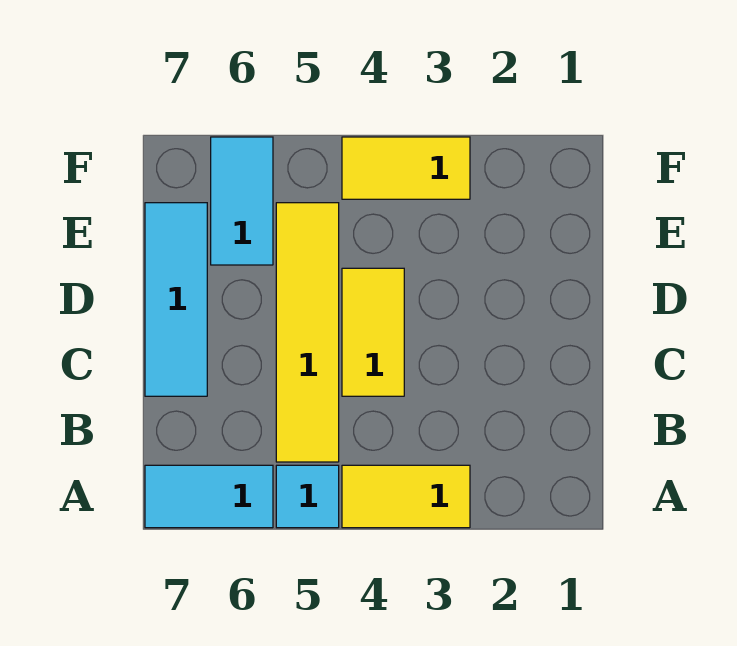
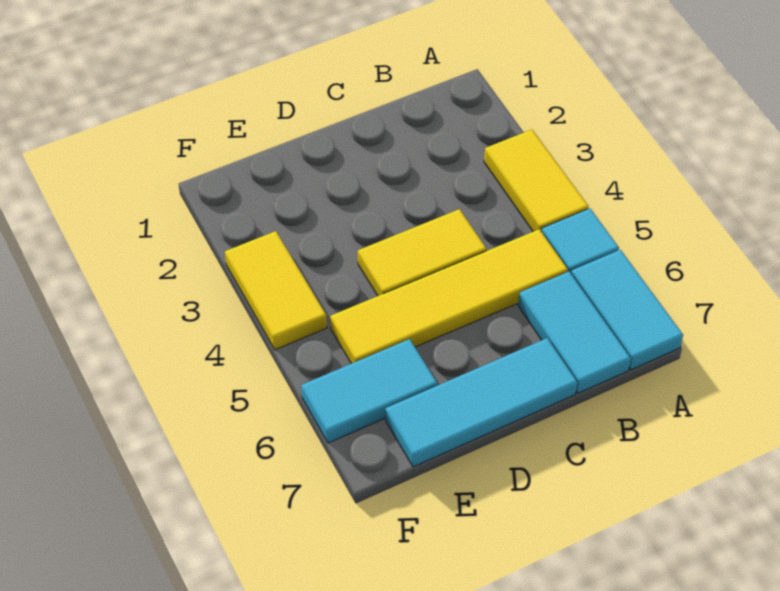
none -> cyan 1x2 tile [518,272,631,393]

